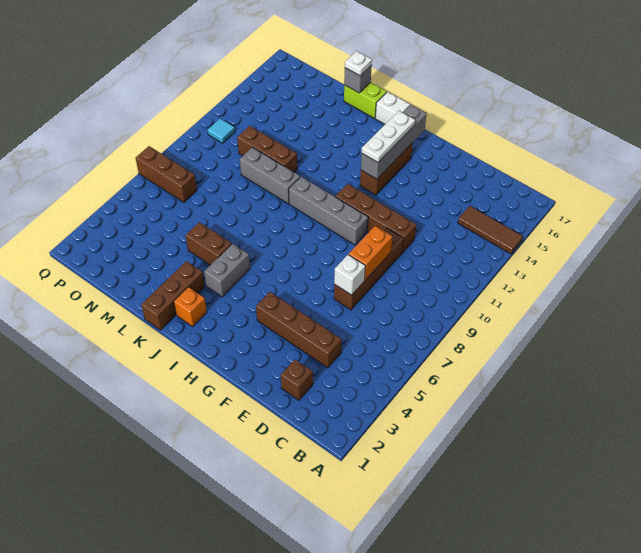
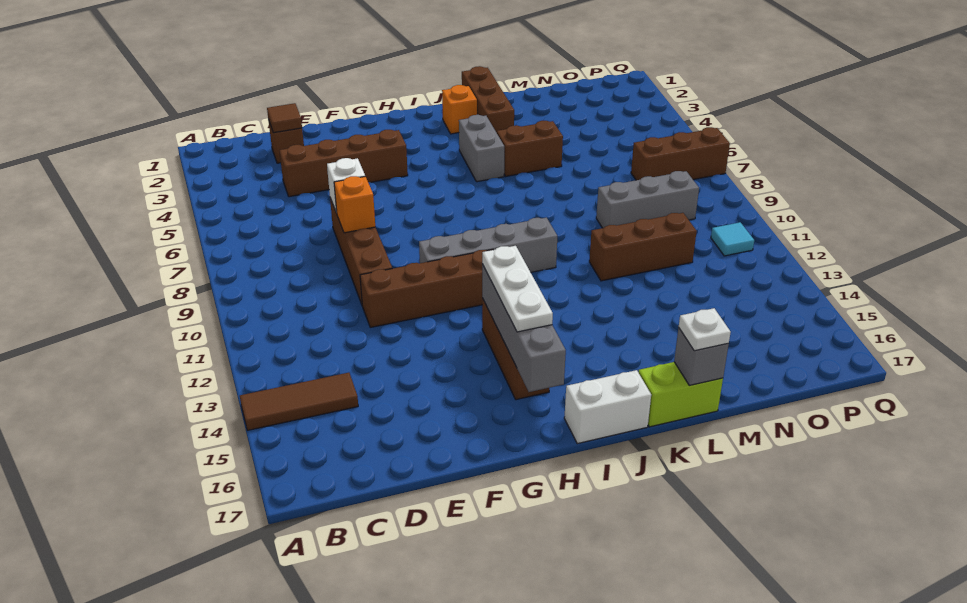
none -> brown 1x1 tile [267,103,302,133]
orange 1x2 brick [349,226,392,280] -> orange 1x1 brick [334,176,375,233]
grey 1x3 brick [240,147,300,204] -> grey 1x3 brick moved to [596,171,699,228]

